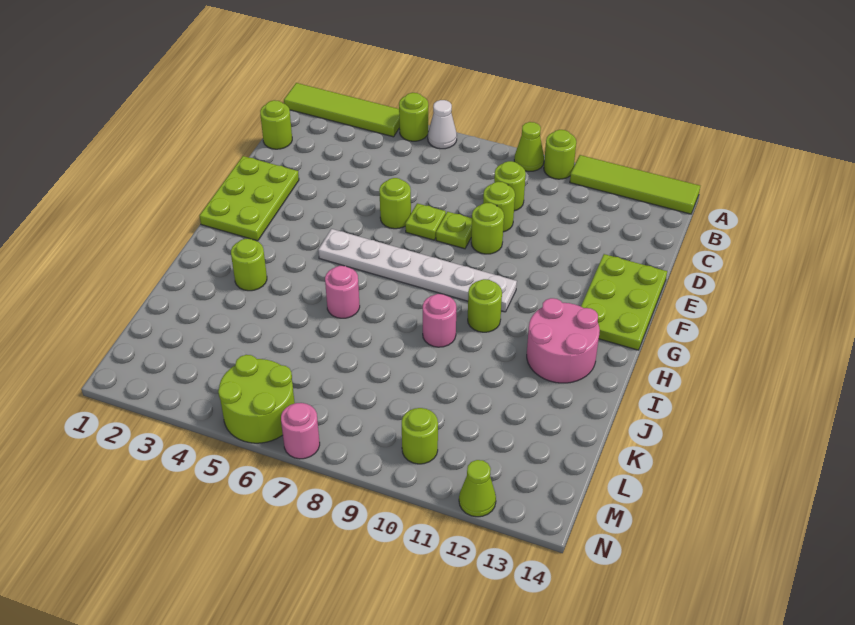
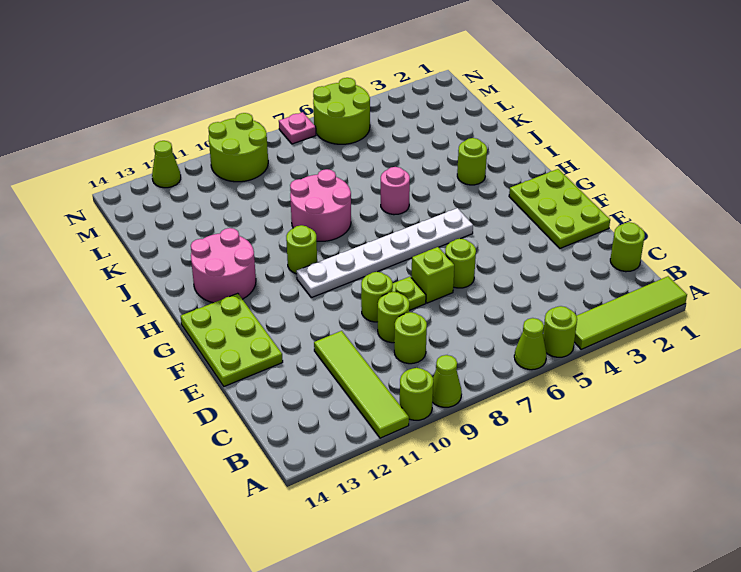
white 1x1 cone [428,100,457,149] -> lime 1x1 cone [514,318,547,370]
lime 1x4 tile [570,155,700,214] -> lime 1x4 tile turned to [314,331,409,438]
lime 1x1 plate [405,203,446,240] -> lime 1x1 brick [411,247,454,303]
pink 1x1 round brick [423,294,456,347] -> pink 2x2 round brick [290,169,351,241]
lime 1x1 round brick [402,408,438,464] -> lime 2x2 round brick [208,113,268,182]
pink 1x1 round brick [281,403,320,459] -> pink 1x1 plate [279,112,316,144]

